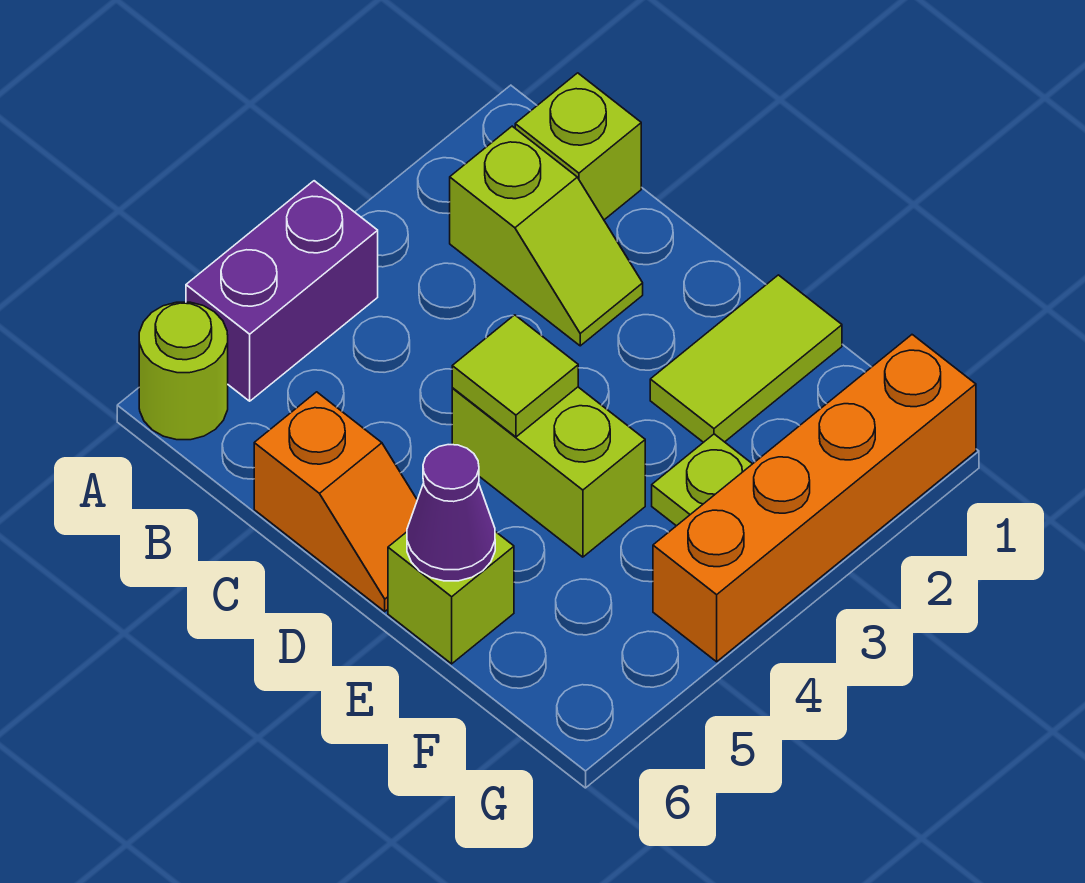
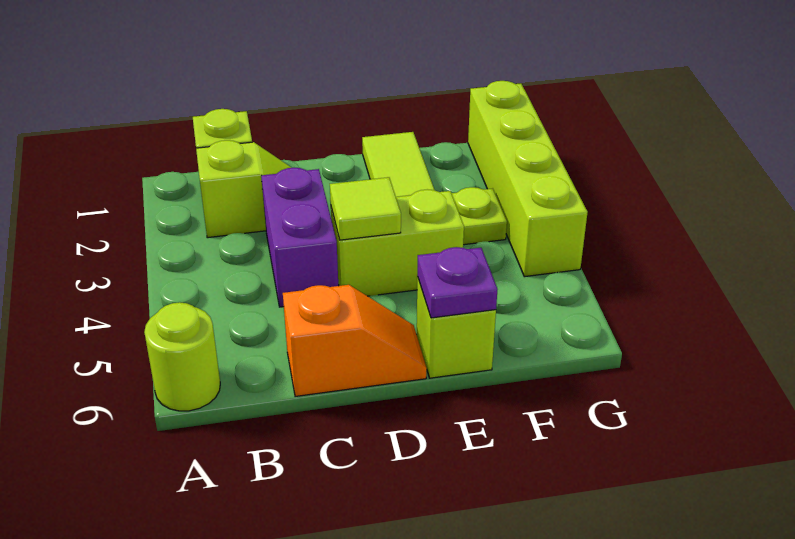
purple 1x2 brick [186,181,378,401] -> purple 1x2 brick moved to [261,168,338,307]
purple 1x1 cone [407,445,495,581] -> purple 1x1 plate [417,247,498,318]
orange 1x4 brick [653,335,976,662] -> lime 1x4 brick [468,81,588,277]

